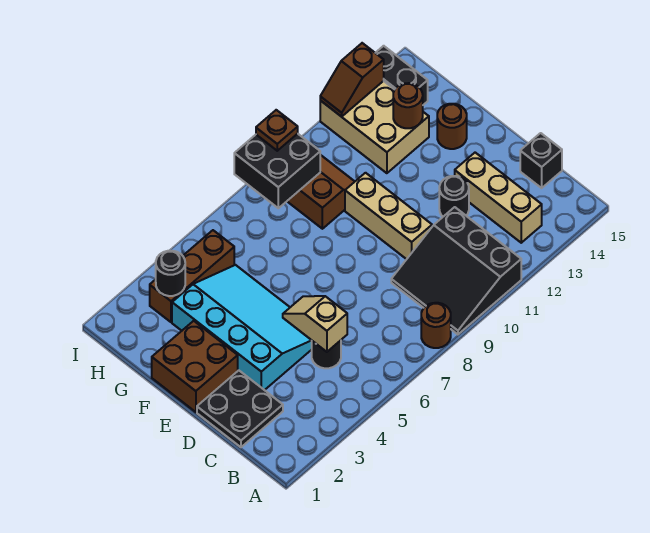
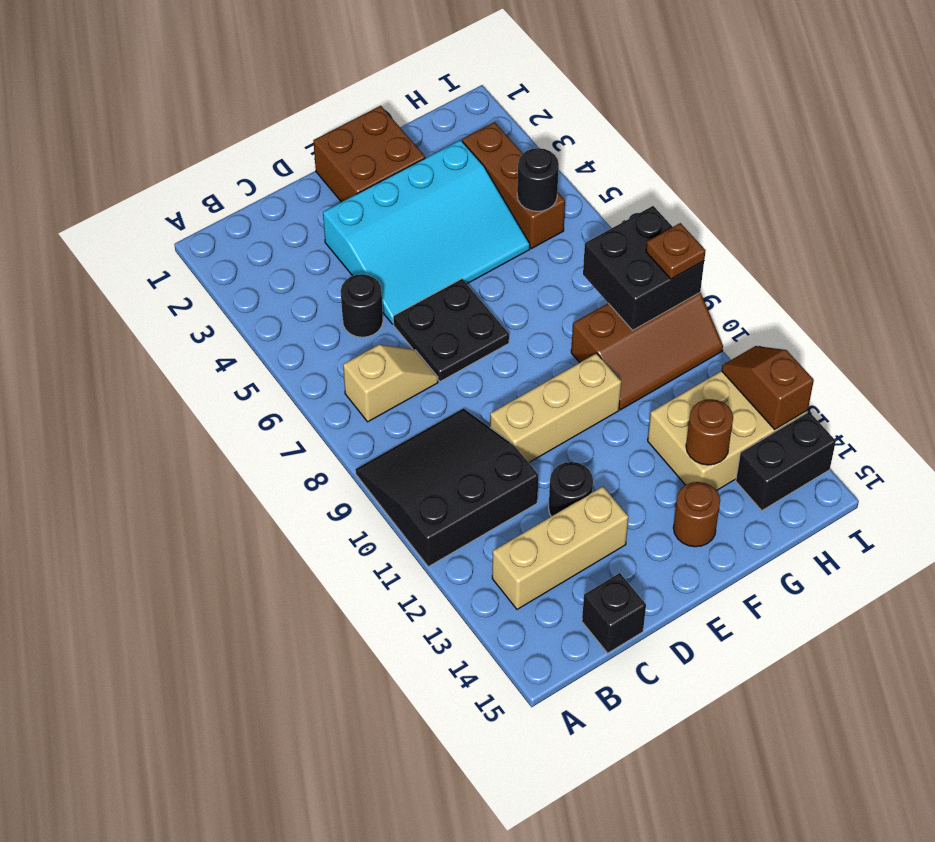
brown 1x1 round brick [421,303,451,348] -> none
black 2x2 plate [197,370,283,447] -> black 2x2 plate moved to [393,279,509,381]
tan 1x2 slope [283,296,347,352] -> tan 1x2 slope moved to [343,345,438,422]
black 1x1 round brick [156,251,185,296] -> black 1x1 round brick moved to [517,148,559,211]

